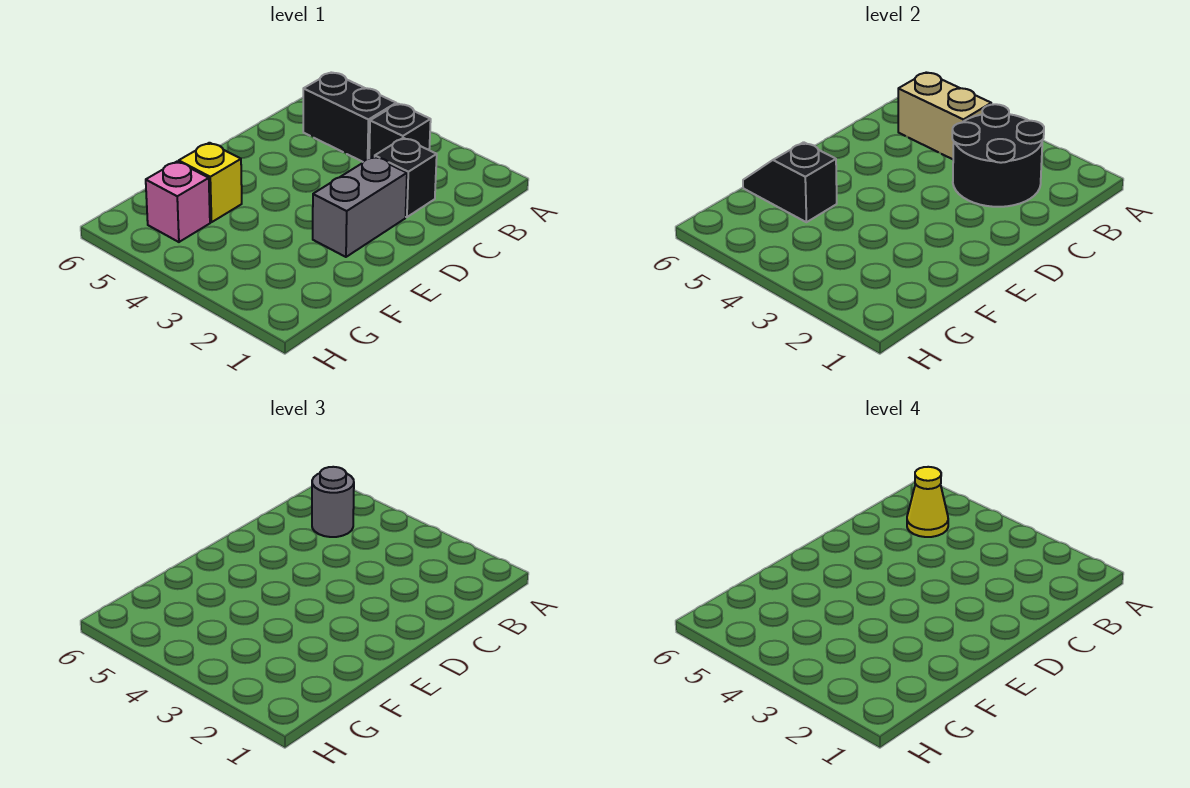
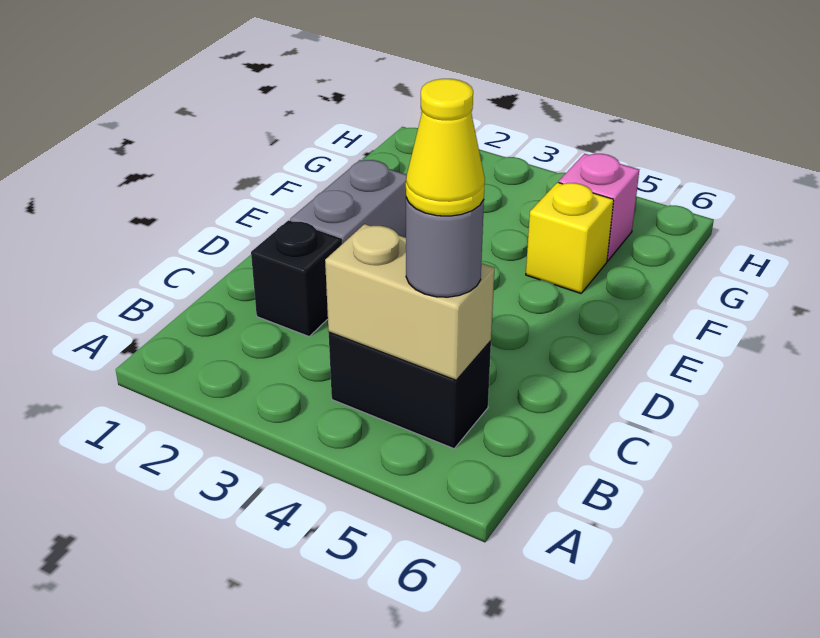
black 2x2 round brick [952,104,1044,207] -> none
black 1x1 brick [369,104,431,158] -> none
black 1x2 slope [743,142,837,222] -> none

